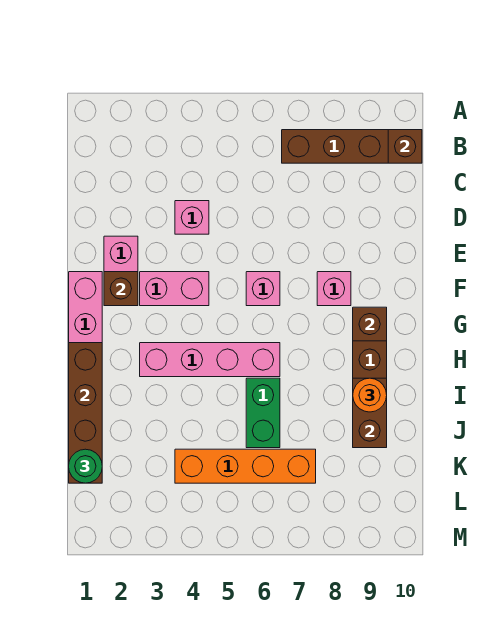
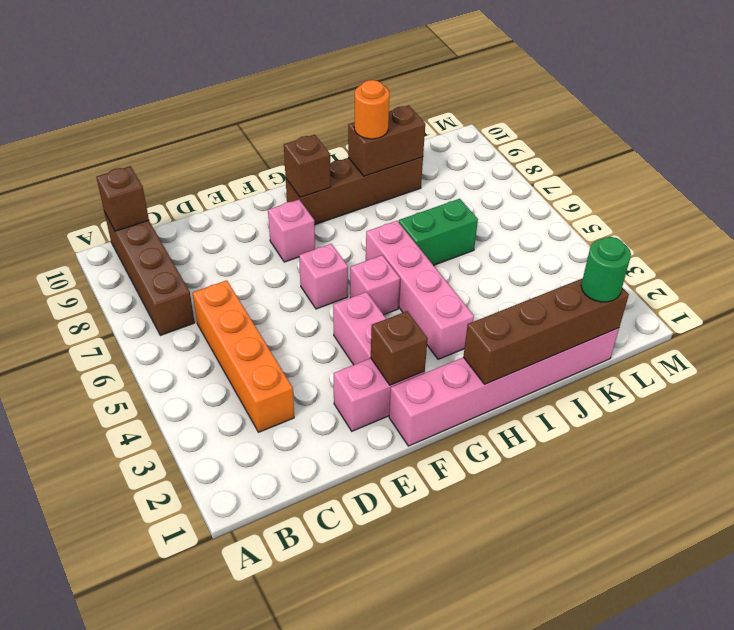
pink 1x1 brick [175,201,209,234] -> pink 1x1 brick moved to [350,255,400,315]
orange 1x4 brick [175,449,316,483] -> orange 1x4 brick moved to [192,280,294,432]

